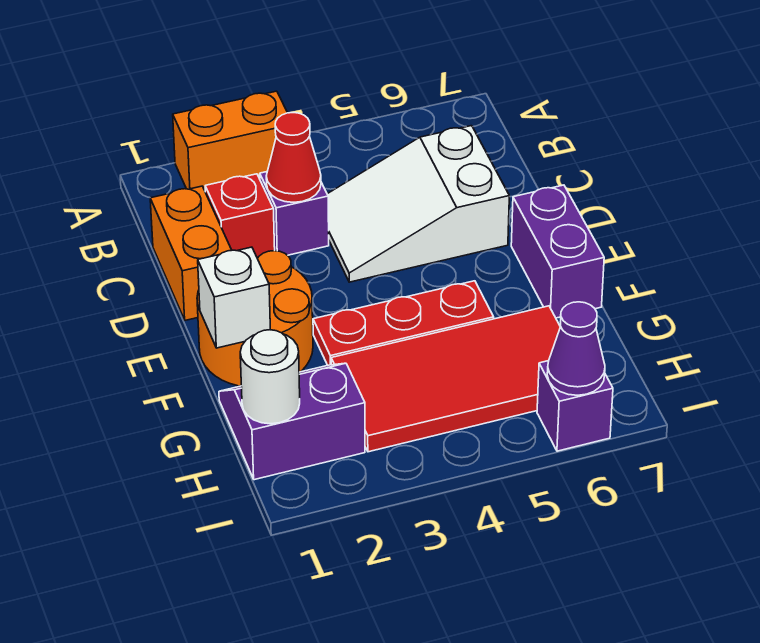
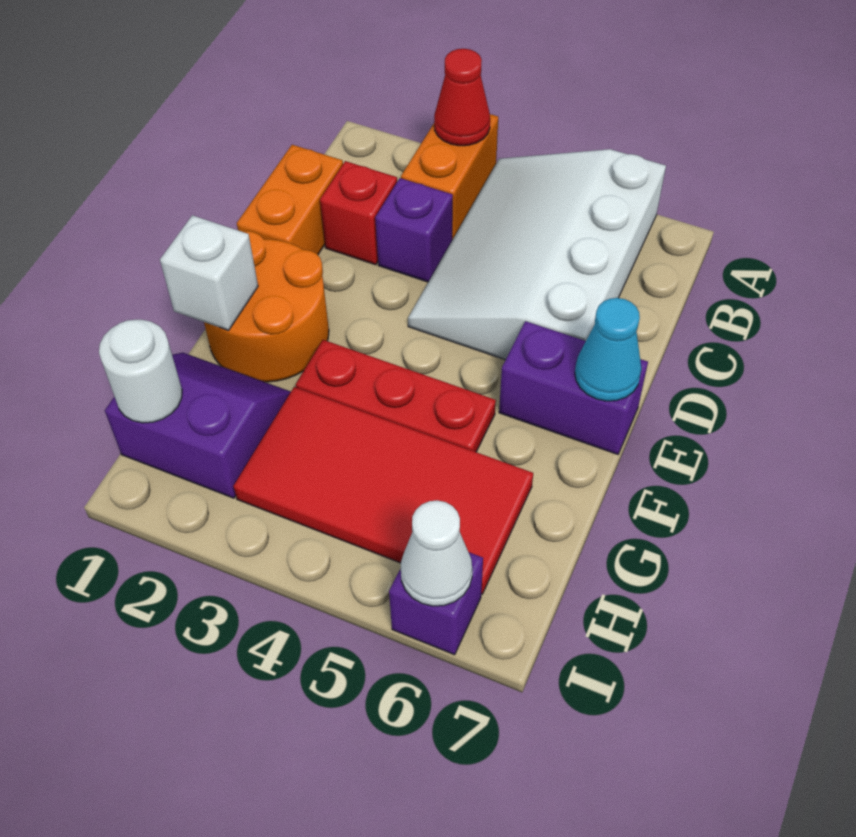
orange 1x2 brick [173,91,287,190] -> orange 1x2 brick turned to [401,114,498,240]
red 1x1 cone [266,113,321,202] -> red 1x1 cone moved to [434,49,490,146]
white 2x3 slope [327,126,509,282] -> white 3x4 slope [408,149,666,360]
purple 1x2 brick [511,185,604,318] -> purple 1x2 brick turned to [499,321,648,454]
none -> cyan 1x1 cone [575,298,641,401]
purple 1x1 cone [547,302,605,395] -> white 1x1 cone [401,500,472,606]

